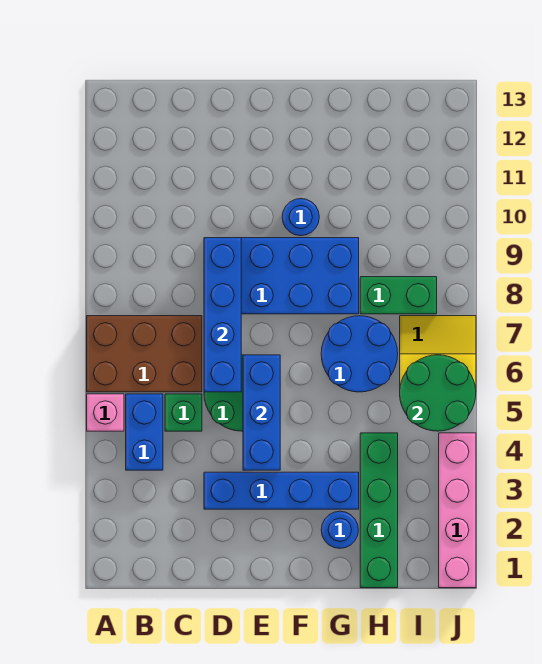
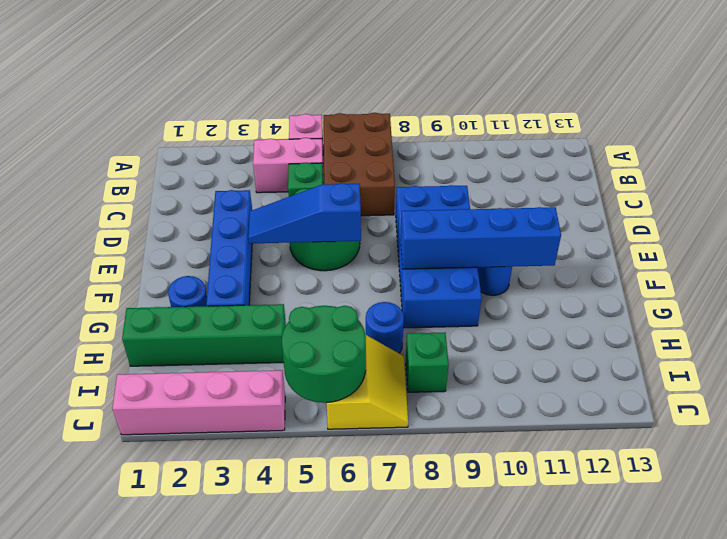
blue 1x2 brick [126,394,163,470] -> pink 1x2 brick [253,138,323,193]
blue 1x4 brick [204,238,241,392] -> blue 1x4 brick moved to [401,207,561,269]
blue 1x3 brick [243,355,280,470] -> blue 1x3 slope [248,183,361,244]
blue 2x2 round brick [321,316,398,392] -> blue 1x1 round brick [366,302,404,353]
green 1x2 brick [360,277,437,314] -> green 1x1 brick [406,333,449,392]

